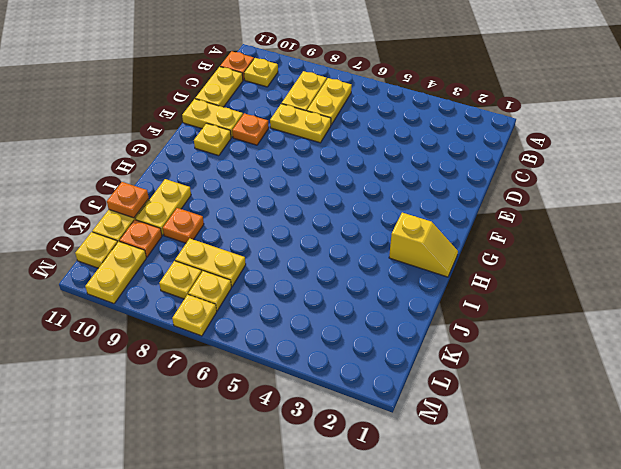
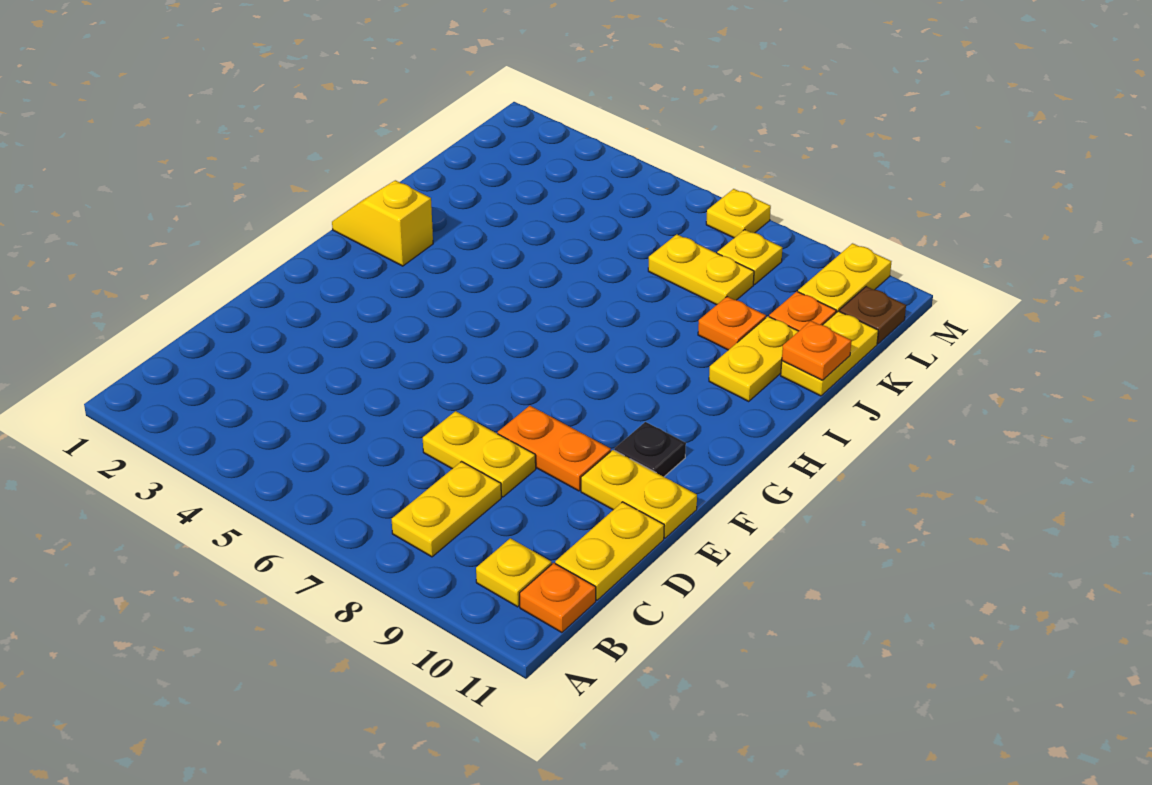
yellow 1x2 plate [307,78,352,125] -> none
orange 1x1 plate [232,113,269,145] -> orange 1x2 plate [498,406,611,491]
yellow 1x1 plate [194,123,231,156] -> black 1x1 plate [614,422,686,477]
yellow 1x1 plate [188,271,231,311] -> none
yellow 1x1 plate [75,232,118,268] -> brown 1x1 plate [839,286,906,344]

